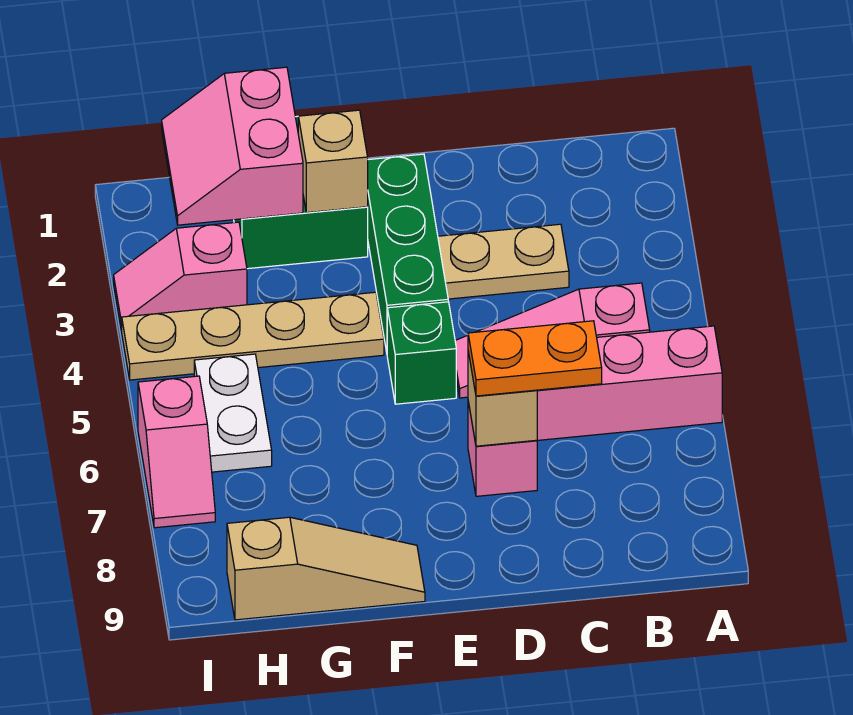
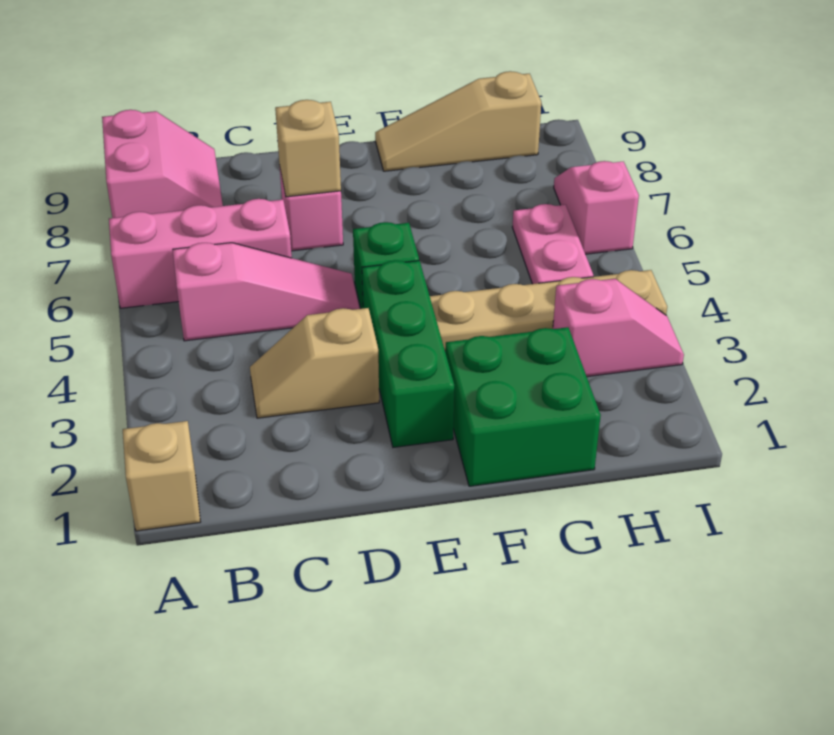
tan 1x2 plate [438,224,569,299] -> tan 1x2 slope [250,308,379,418]
orange 1x2 plate [468,321,602,396] -> none
tan 1x1 brick [298,110,368,213] -> tan 1x1 brick moved to [123,421,200,531]
pink 2x2 slope [162,67,303,225] -> pink 2x2 slope moved to [102,110,223,218]
white 1x2 plate [194,354,272,472] -> pink 1x2 plate [512,204,593,284]

